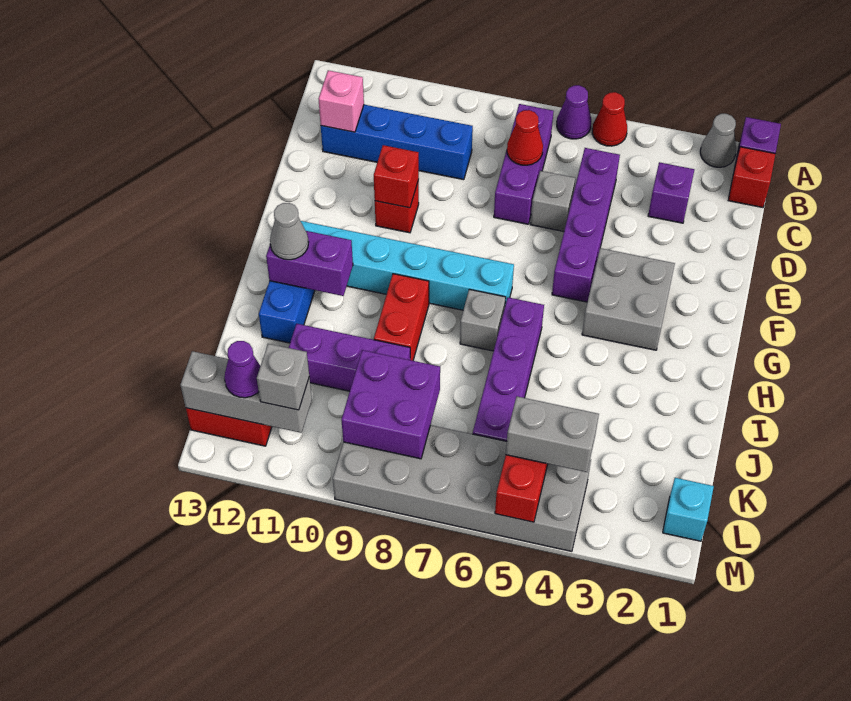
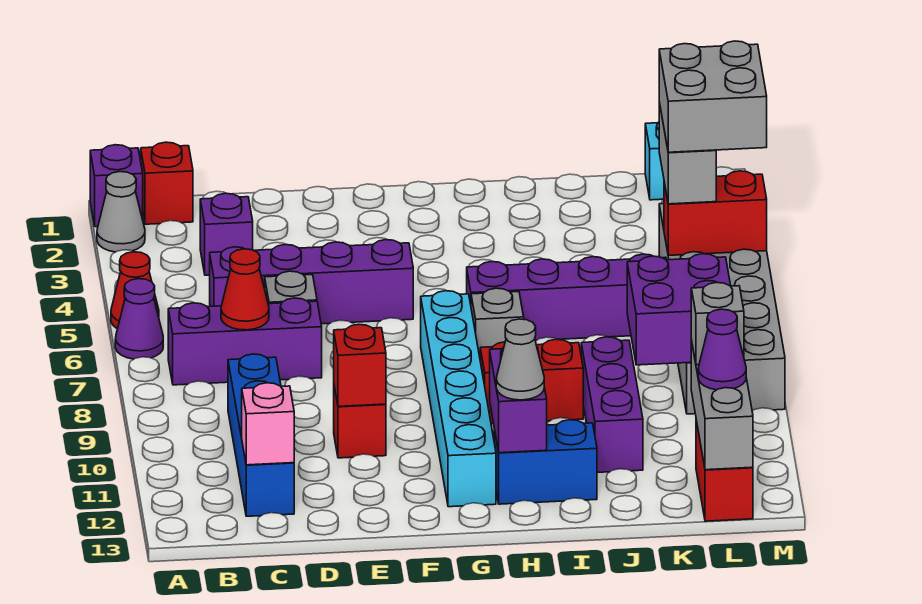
grey 2x2 brick [582,248,675,350] -> grey 2x2 brick moved to [659,41,767,152]

